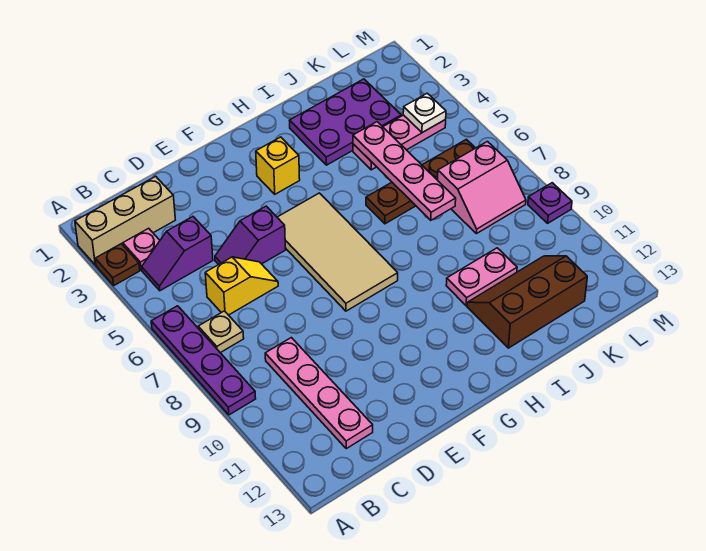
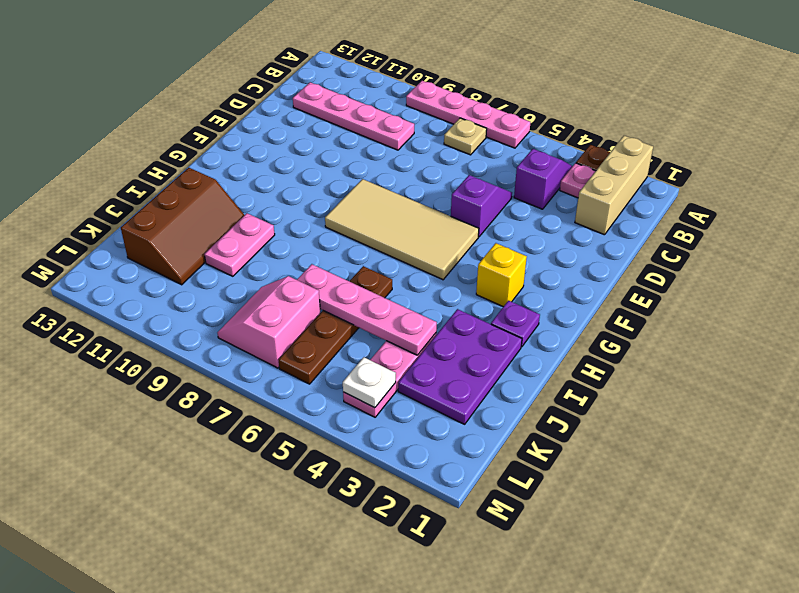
purple 1x4 plate [151,306,256,415] -> pink 1x4 plate [406,81,531,148]
yellow 1x2 slope [205,257,278,315] -> none
purple 1x1 plate [528,183,572,223] -> purple 1x1 plate moved to [491,301,540,347]

